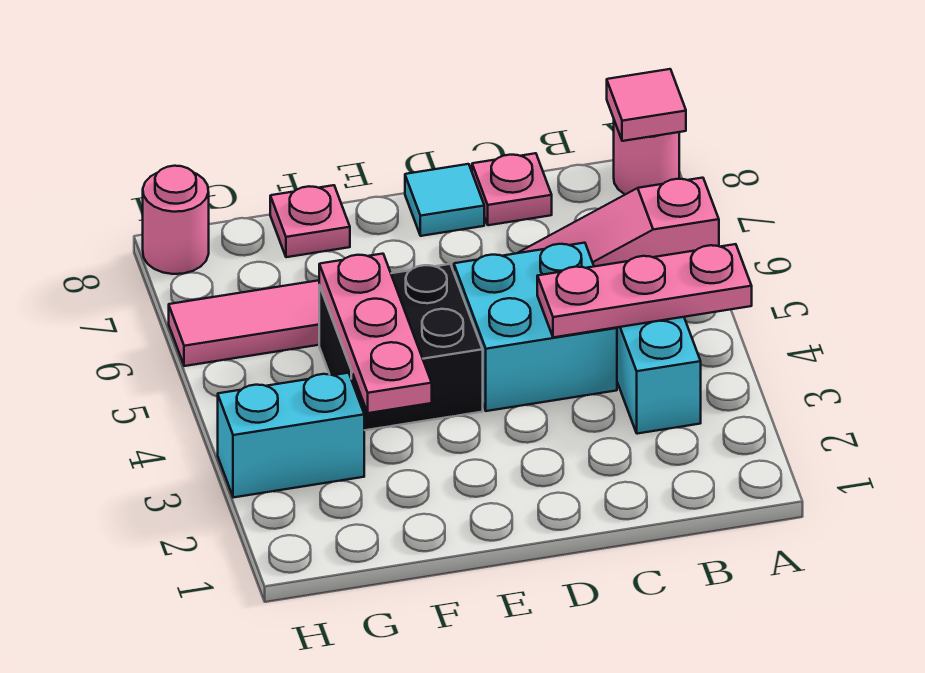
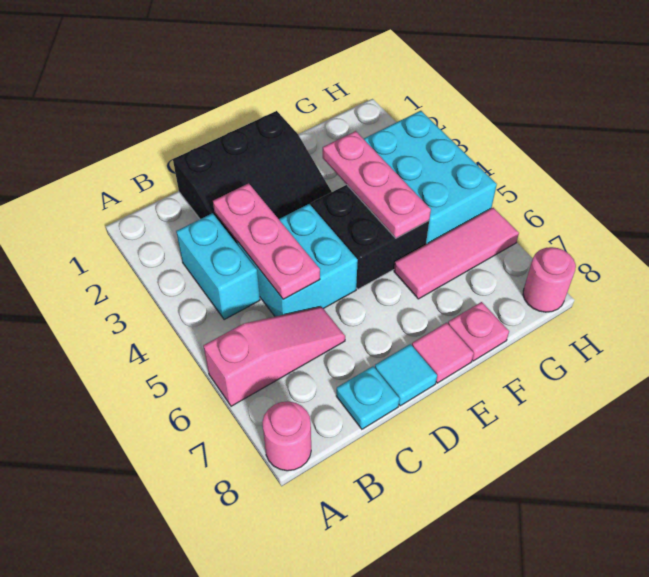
pink 1x3 plate [537,244,752,337] -> pink 1x3 plate turned to [213,183,320,299]
pink 1x1 tile [607,69,686,141] -> pink 1x1 tile moved to [412,323,474,383]
none -> black 3x3 slope [173,111,332,244]
pink 1x1 plate [472,153,552,225] -> cyan 1x1 plate [336,366,399,429]
cyan 1x2 brick [218,373,364,498] -> cyan 2x3 brick [364,111,497,244]

